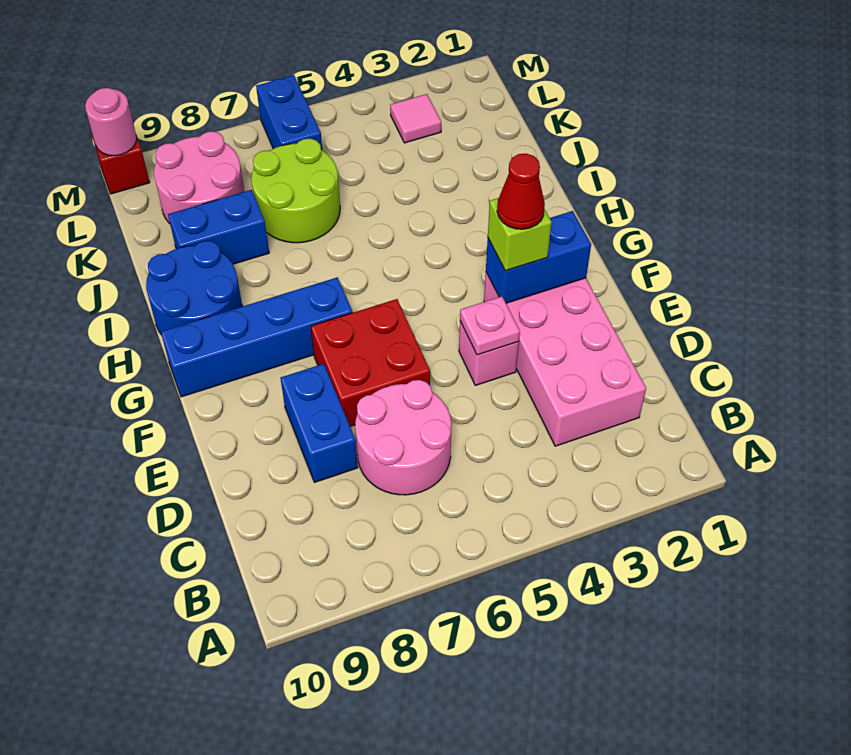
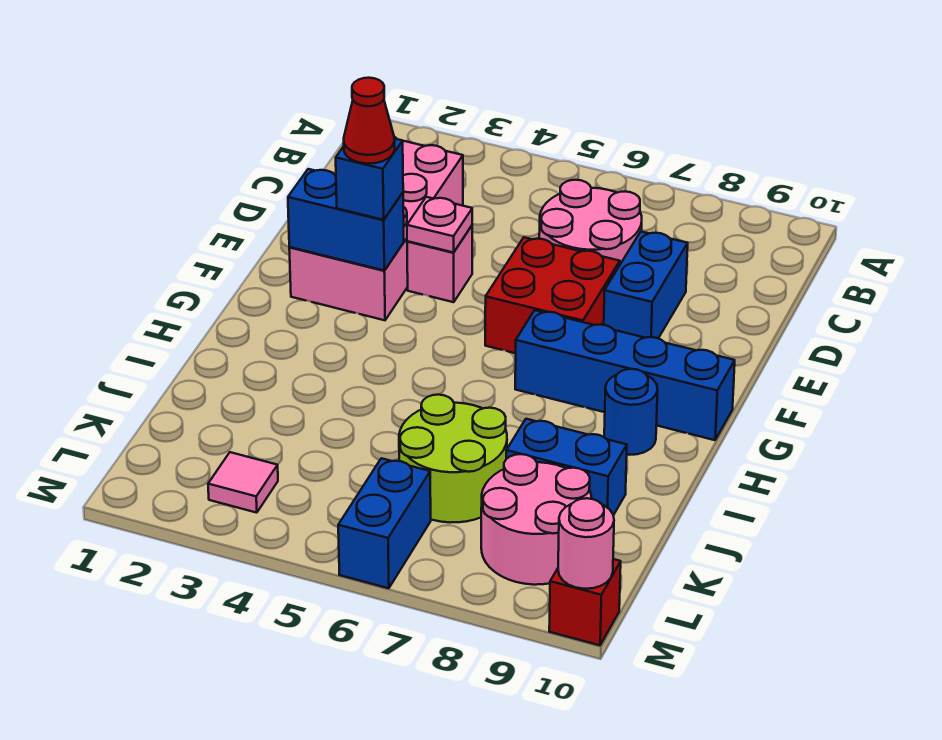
lime 1x1 brick [488,198,552,271] -> blue 1x1 brick [336,139,403,220]
blue 2x2 round brick [146,241,242,334] -> blue 1x1 round brick [604,369,658,455]

